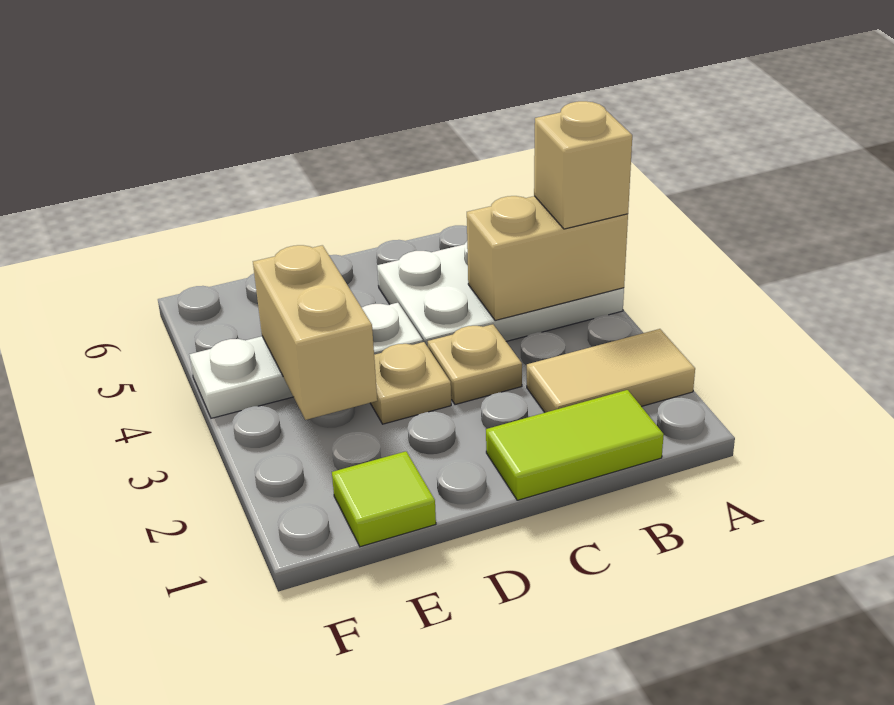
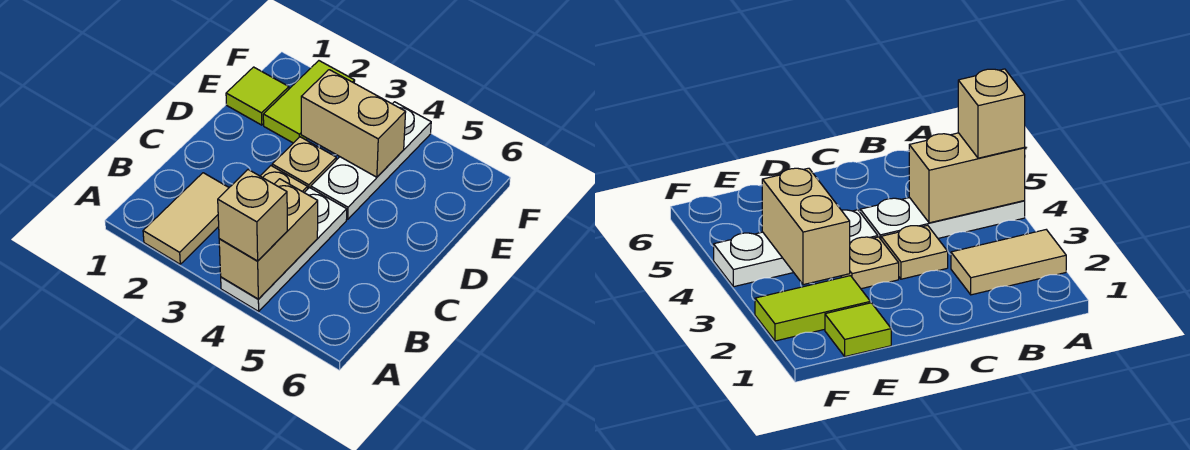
white 2x3 plate [377,242,624,347] -> white 1x3 plate [221,188,347,311]
lime 1x2 tile [486,390,664,500] -> lime 1x2 tile moved to [263,61,355,143]

